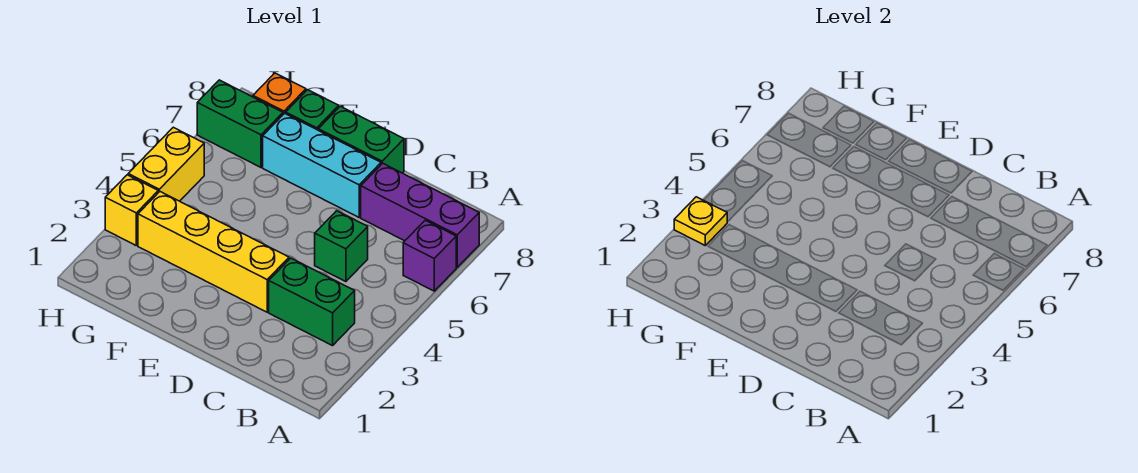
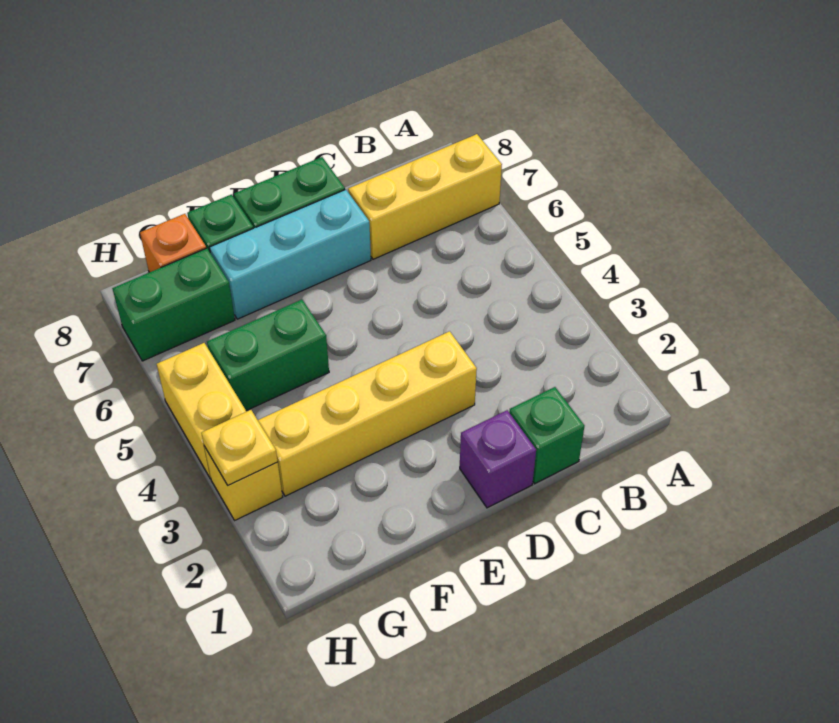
purple 1x1 brick [403,220,456,291] -> purple 1x1 brick moved to [460,410,536,508]
purple 1x3 brick [361,163,479,267] -> yellow 1x3 brick [348,134,502,259]
green 1x2 brick [269,258,355,346] -> green 1x2 brick moved to [207,300,329,411]
green 1x1 brick [315,211,368,282] -> green 1x1 brick moved to [509,387,584,484]

